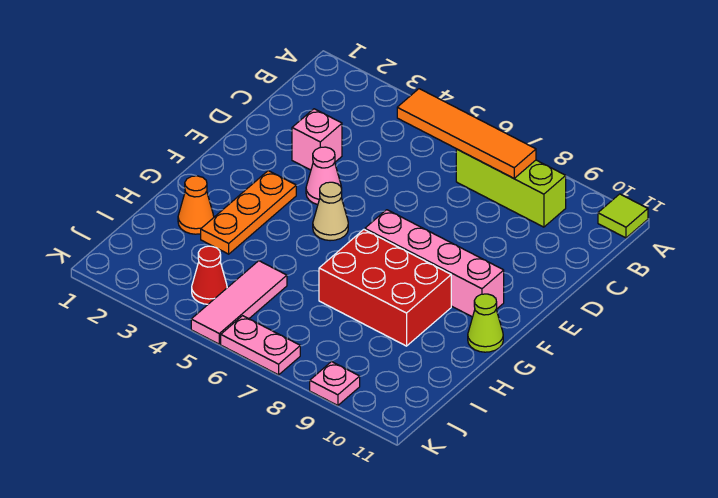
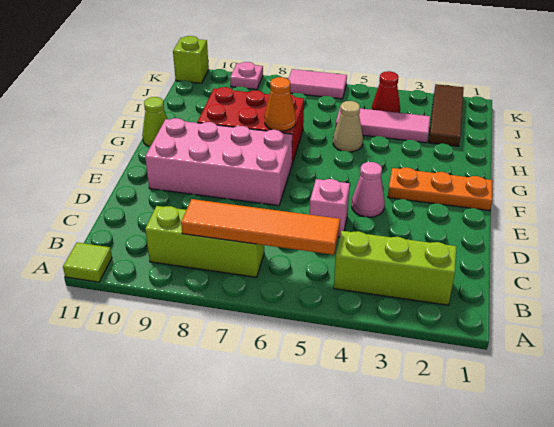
none -> lime 1x3 brick [334,231,457,305]
pink 1x1 brick [292,109,342,170] -> pink 1x1 brick moved to [310,179,350,237]
orange 1x3 plate [201,171,296,254] -> orange 1x3 plate turned to [388,168,493,211]
tan 1x1 cone [313,182,348,241] -> tan 1x1 cone moved to [333,101,363,152]
pink 1x4 brick [365,210,504,317] -> pink 2x4 brick [145,118,292,206]
orange 1x1 cone [178,176,214,234] -> orange 1x1 cone moved to [265,77,296,131]
none -> brown 1x3 tile [429,84,464,146]
pink 1x3 tile [191,261,287,344] -> pink 1x3 tile turned to [336,106,430,143]
pink 1x2 plate [221,316,300,375] -> pink 1x2 tile [288,69,347,99]
none -> lime 1x1 brick [173,36,209,83]

